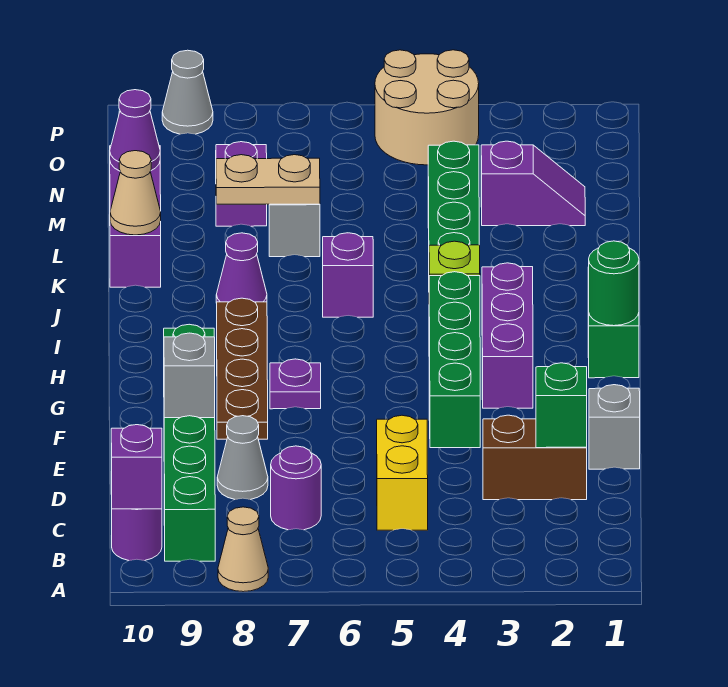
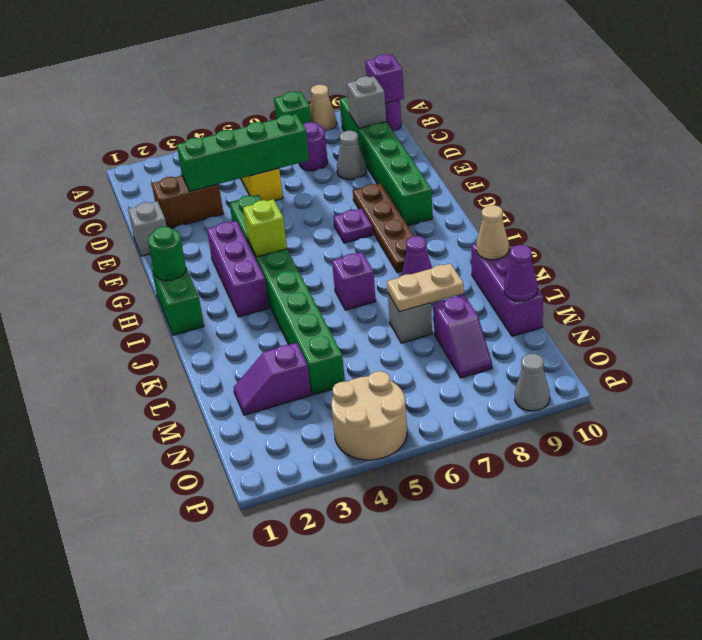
green 1x1 brick [536,363,587,448] -> green 1x1 brick moved to [274,91,311,124]
green 1x4 brick [429,272,480,448] -> green 1x4 brick turned to [177,114,309,191]
grey 1x1 brick [164,333,215,418] -> grey 1x1 brick moved to [347,76,386,128]

